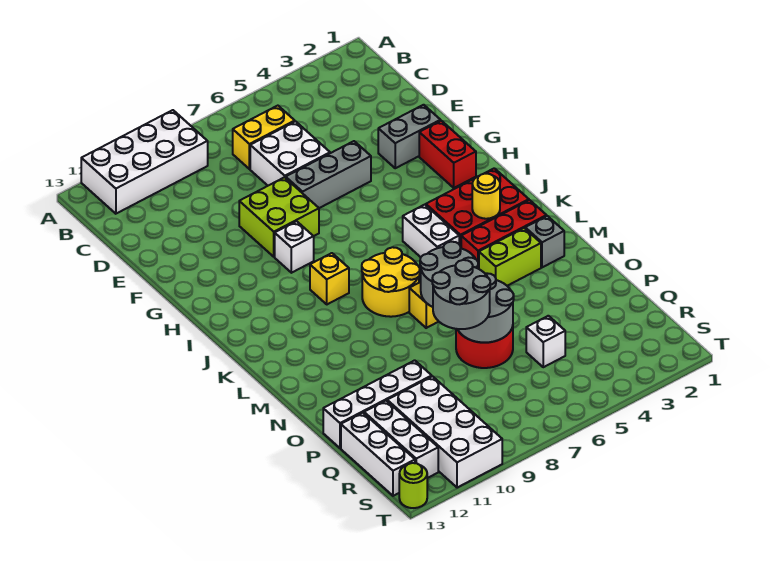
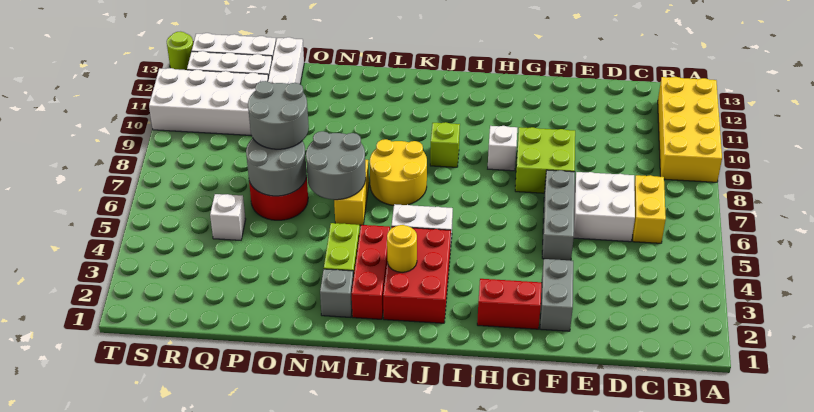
white 2x4 brick [81,110,208,214] -> yellow 2x4 brick [658,77,722,182]
yellow 1x1 brick [310,253,349,304] -> lime 1x1 brick [430,122,460,167]

